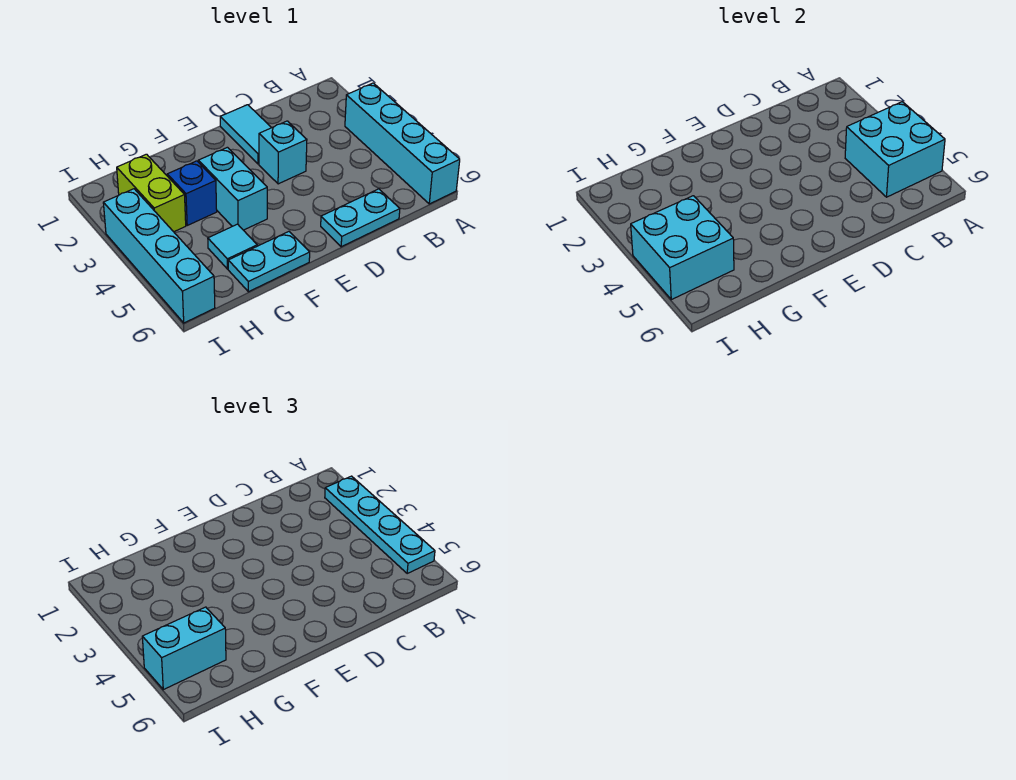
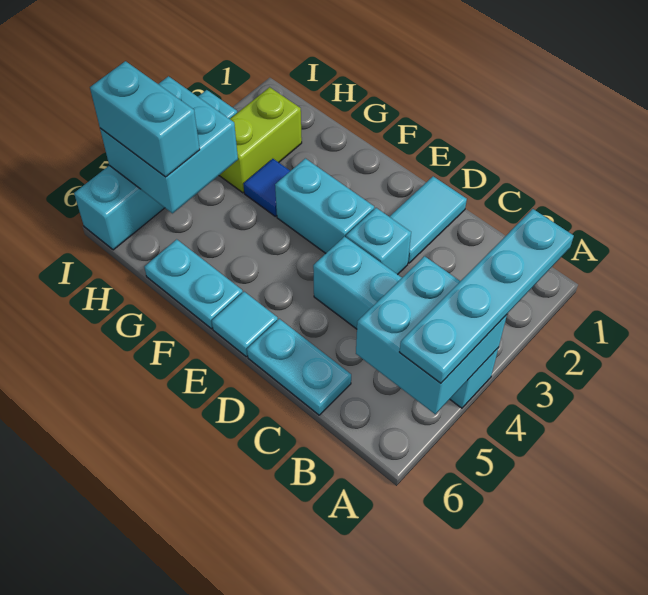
cyan 1x4 brick [345,83,460,204] -> cyan 1x4 brick turned to [313,236,499,408]
cyan 1x2 brick [198,147,267,230] -> cyan 1x2 brick turned to [275,158,374,253]
blue 1x1 brick [167,161,217,225] -> blue 1x1 tile [243,159,290,216]
cyan 1x1 tile [208,224,257,269] -> cyan 1x1 tile moved to [212,292,278,357]

